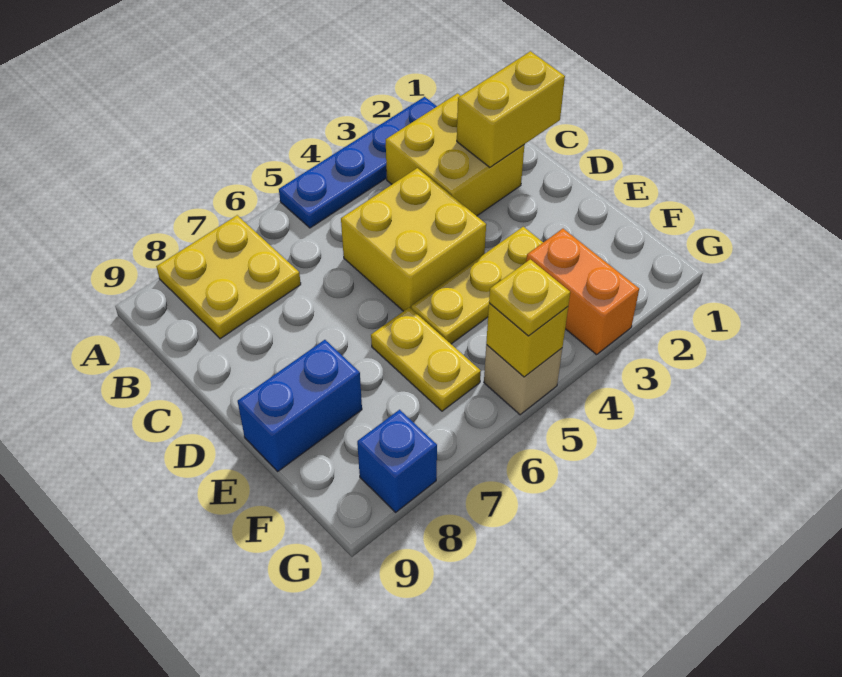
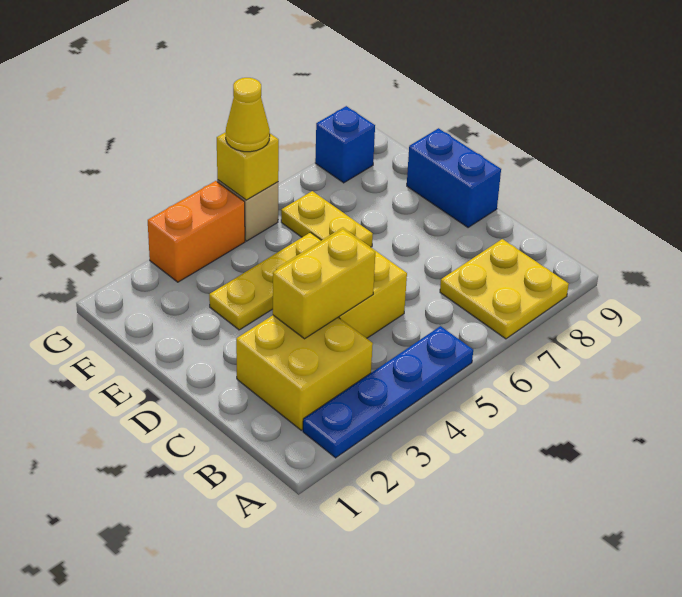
yellow 1x2 brick [457,51,565,167] -> yellow 1x2 brick moved to [273,229,375,339]
blue 1x2 brick [238,340,362,471] -> blue 1x2 brick turned to [407,128,501,228]
orange 1x2 brick [526,229,639,355] -> orange 1x2 brick turned to [148,181,245,282]
yellow 1x1 plate [489,259,570,336] -> yellow 1x1 cone [226,78,270,152]

